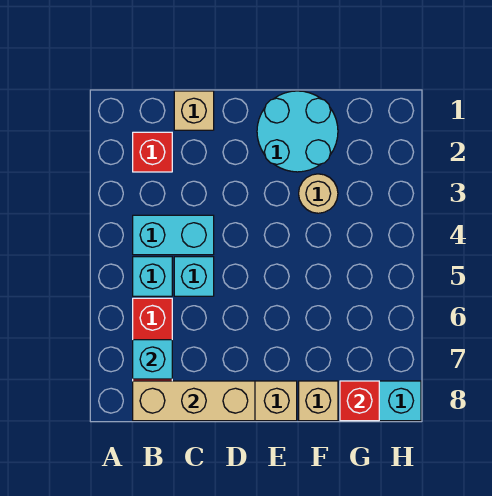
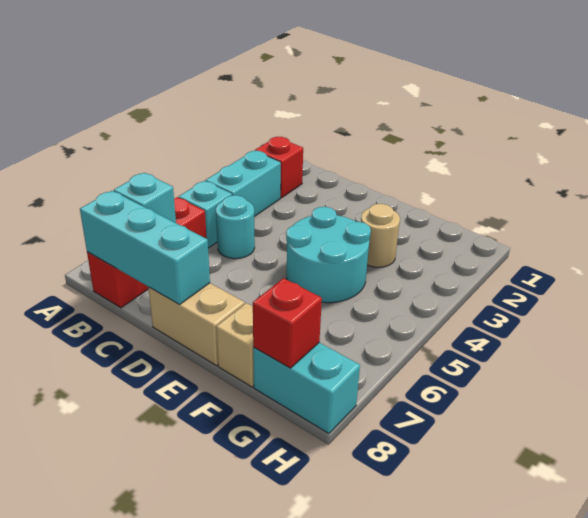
cyan 1x2 brick [133,215,214,255] -> cyan 1x2 brick turned to [206,151,281,217]
tan 1x3 brick [133,381,255,421] -> cyan 1x3 brick [80,191,210,305]
tan 1x1 brick [174,91,214,130] -> none
cyan 1x1 brick [174,257,214,296] -> cyan 1x1 round brick [216,195,255,259]
cyan 2x2 round brick [257,91,338,172] -> cyan 2x2 round brick moved to [286,207,371,303]

